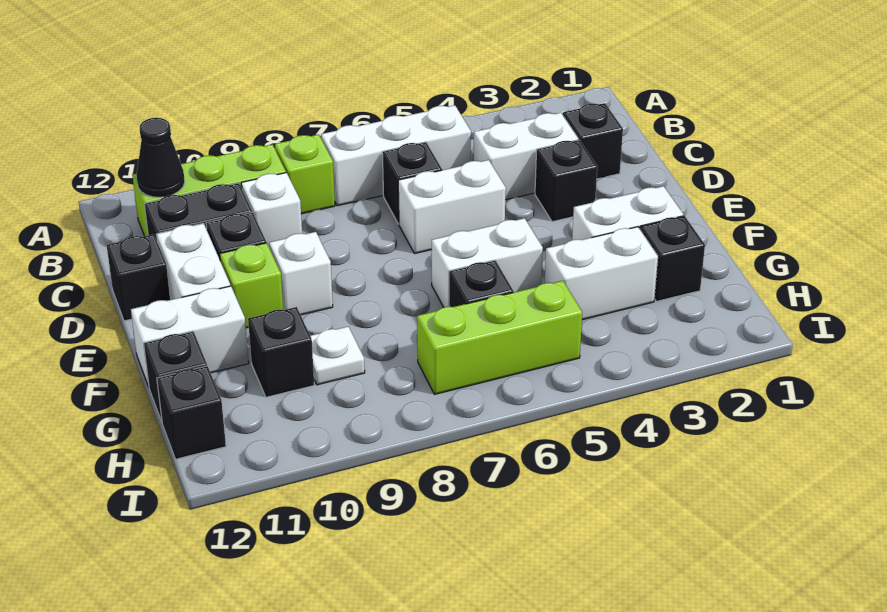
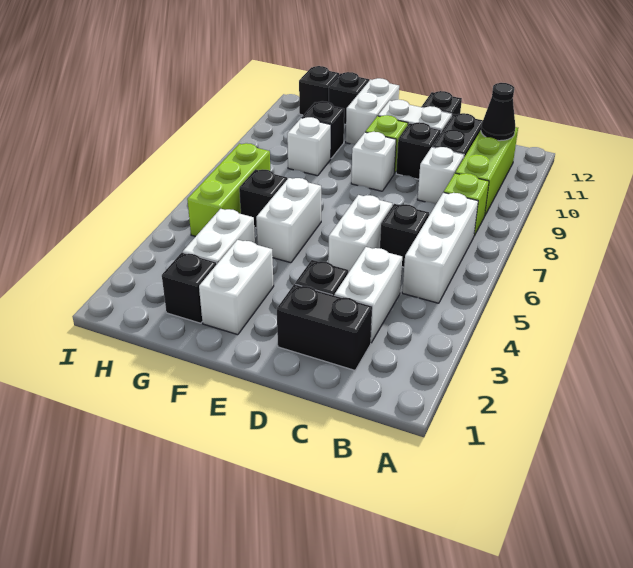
black 1x1 brick [563,103,623,179] -> black 1x2 brick [277,284,372,370]
white 1x1 plate [311,326,365,385] -> white 1x1 brick [287,117,331,176]

